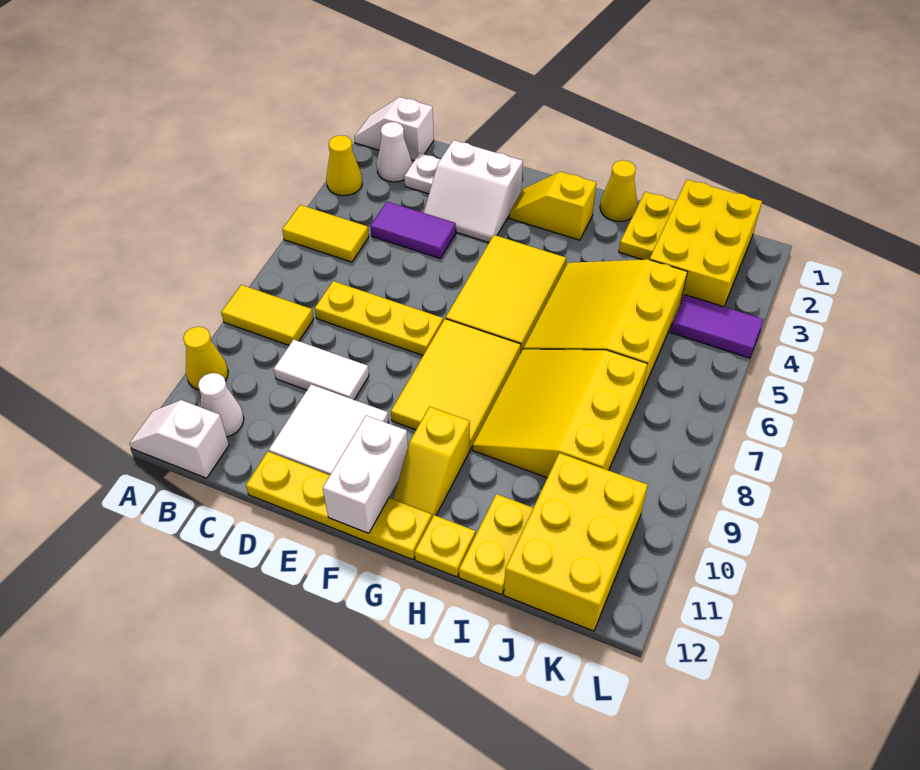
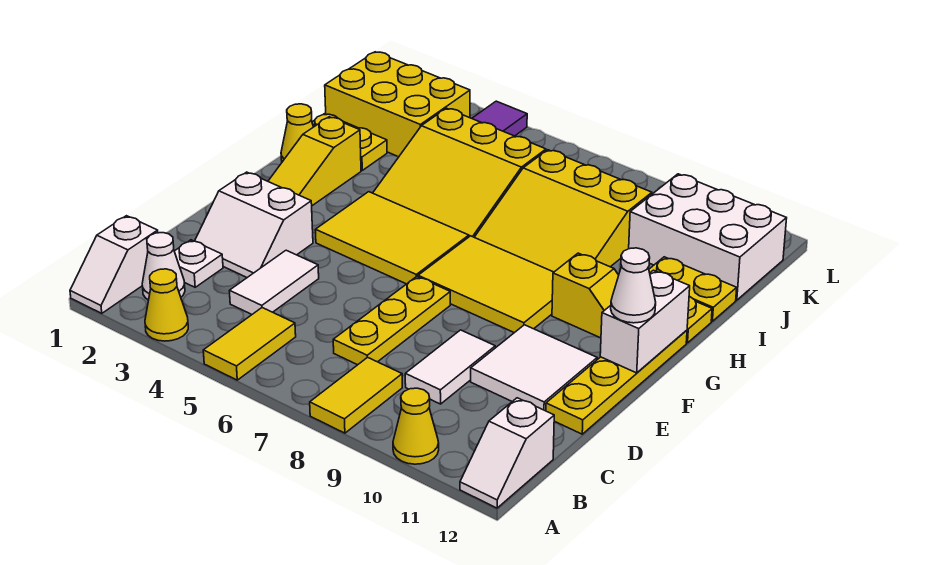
white 1x1 cone [198,373,244,437] -> white 1x1 cone moved to [611,248,656,323]
purple 1x2 tile [370,202,456,259] -> white 1x2 tile [229,250,319,314]
white 2x2 slope [424,140,523,242] -> white 2x2 slope turned to [195,172,313,277]
yellow 1x2 slope [509,172,596,240] -> yellow 1x3 slope [268,117,361,206]
white 1x2 brick [323,416,408,533] -> white 1x2 brick turned to [600,270,690,373]
yellow 2x3 brick [504,453,648,631] -> white 2x3 brick [629,174,787,300]

